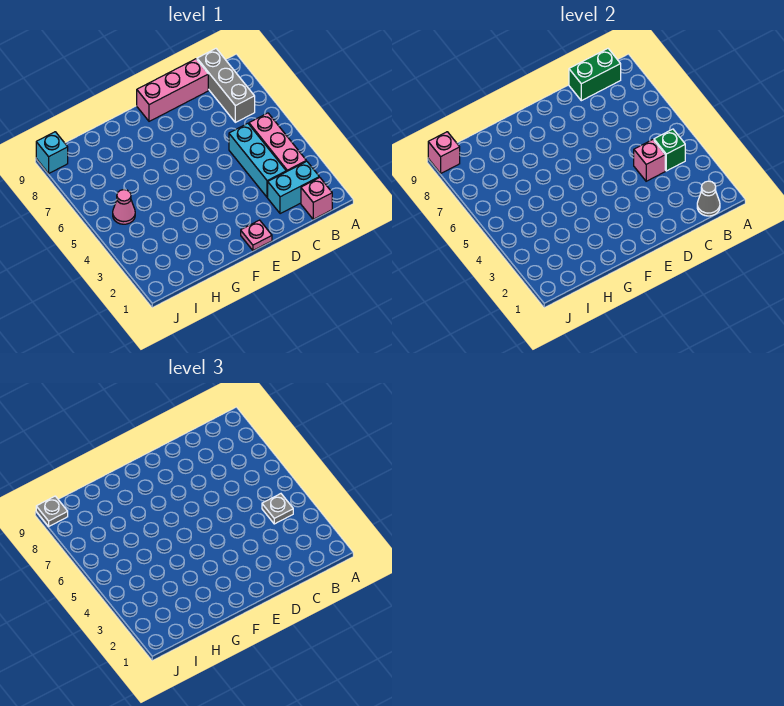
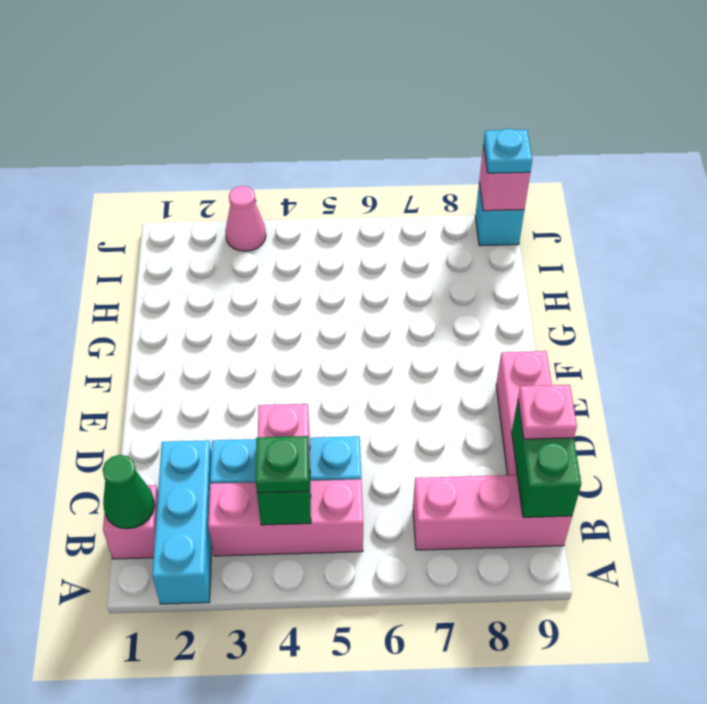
grey 1x1 cone [697,181,720,216] -> green 1x1 cone [102,455,155,529]
cyan 1x2 brick [268,161,319,214] -> cyan 1x3 brick [152,440,212,604]
grey 1x1 plate [262,494,293,524] -> green 1x1 plate [256,436,309,493]
grey 1x3 brick [197,49,255,122] -> pink 1x3 brick [413,475,572,550]
pink 1x1 plate [241,220,272,250] -> pink 1x1 plate moved to [518,385,577,439]
pink 1x1 cone [113,190,135,224] -> pink 1x1 cone moved to [225,186,266,251]
grey 1x1 plate [36,496,68,526] -> cyan 1x1 plate [484,129,532,173]

